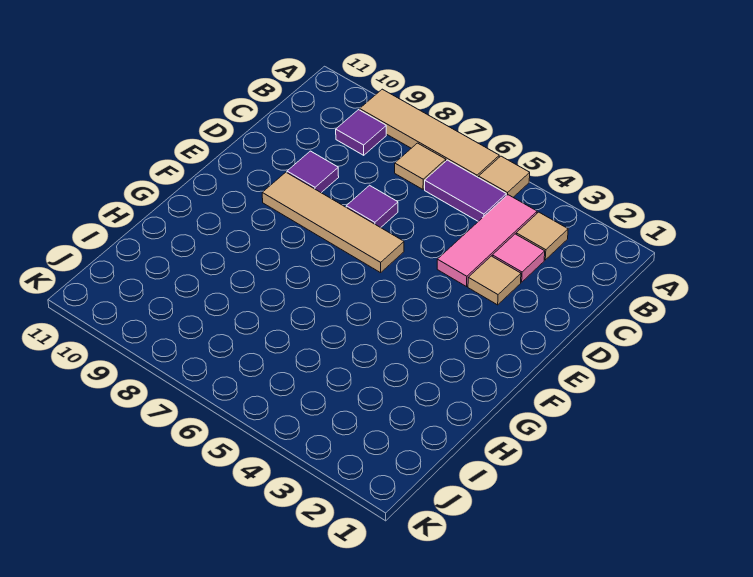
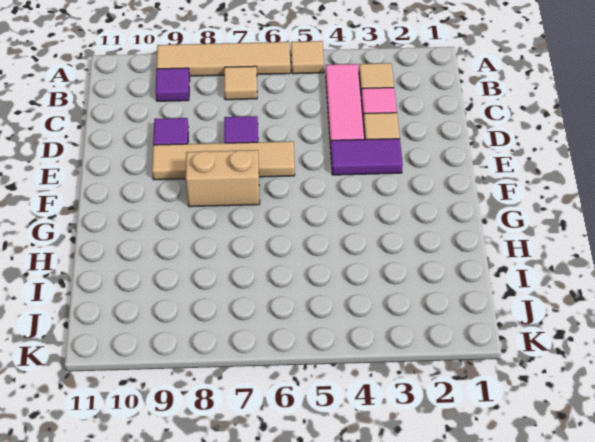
purple 1x2 tile [425,160,506,221] -> purple 1x2 tile moved to [330,139,403,175]
none -> tan 1x2 brick [186,150,260,207]

